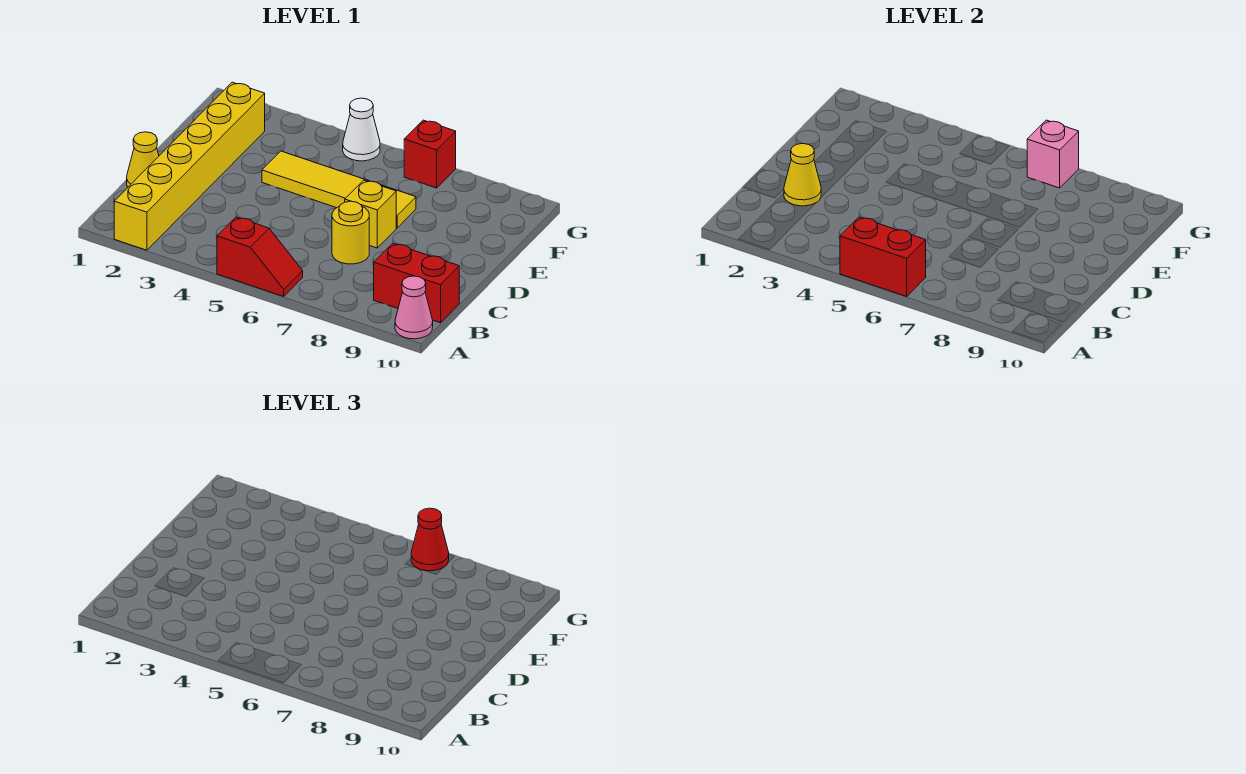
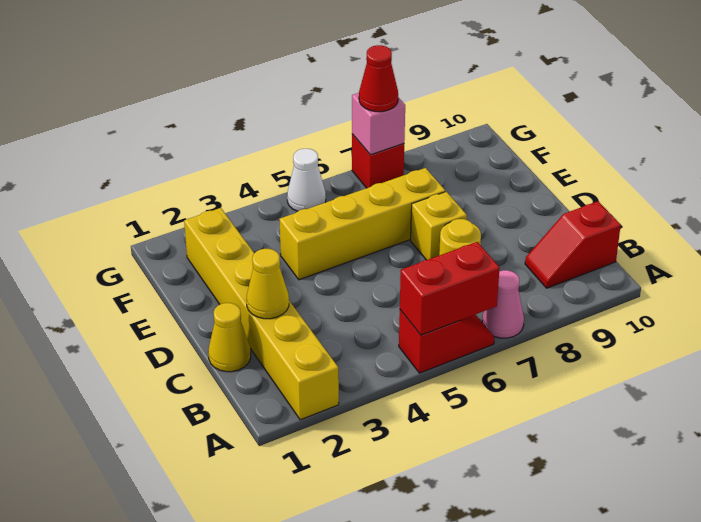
pink 1x1 cone [395,276,433,339] -> pink 1x1 cone moved to [482,270,524,338]
red 1x2 brick [374,243,459,323] -> red 1x2 slope [525,201,621,288]
yellow 1x4 tile [262,151,416,228] -> yellow 1x4 brick [279,168,445,280]

